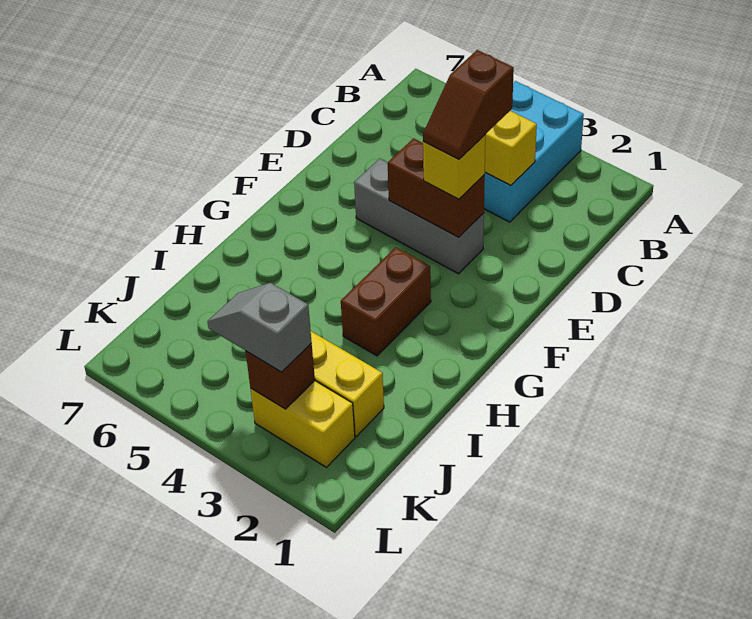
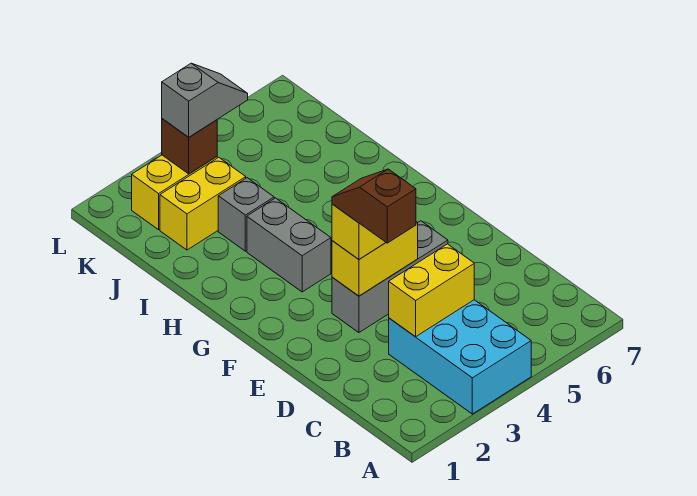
brown 1x2 brick [388,138,485,237] -> yellow 1x2 brick [332,222,418,296]
brown 1x2 brick [341,247,431,356] -> grey 1x2 brick [247,198,331,292]
none -> grey 1x1 brick [218,178,274,251]

